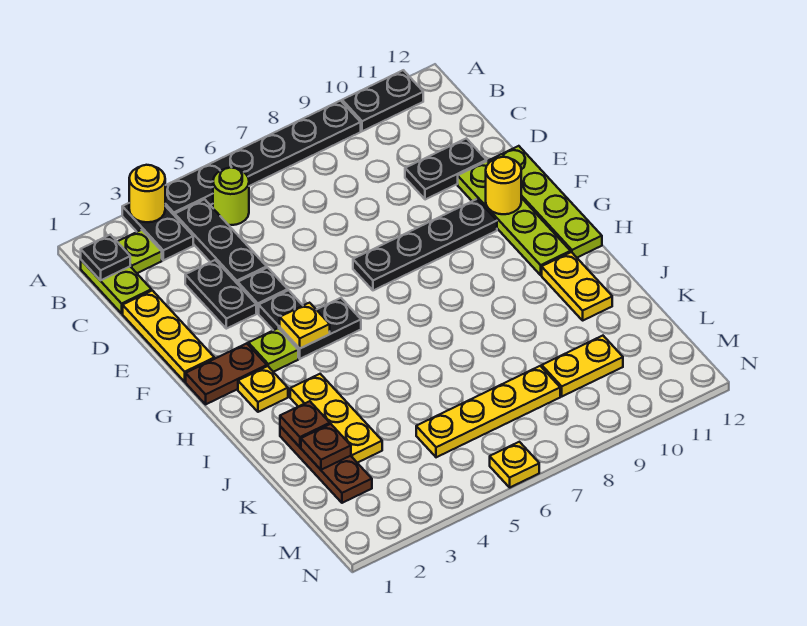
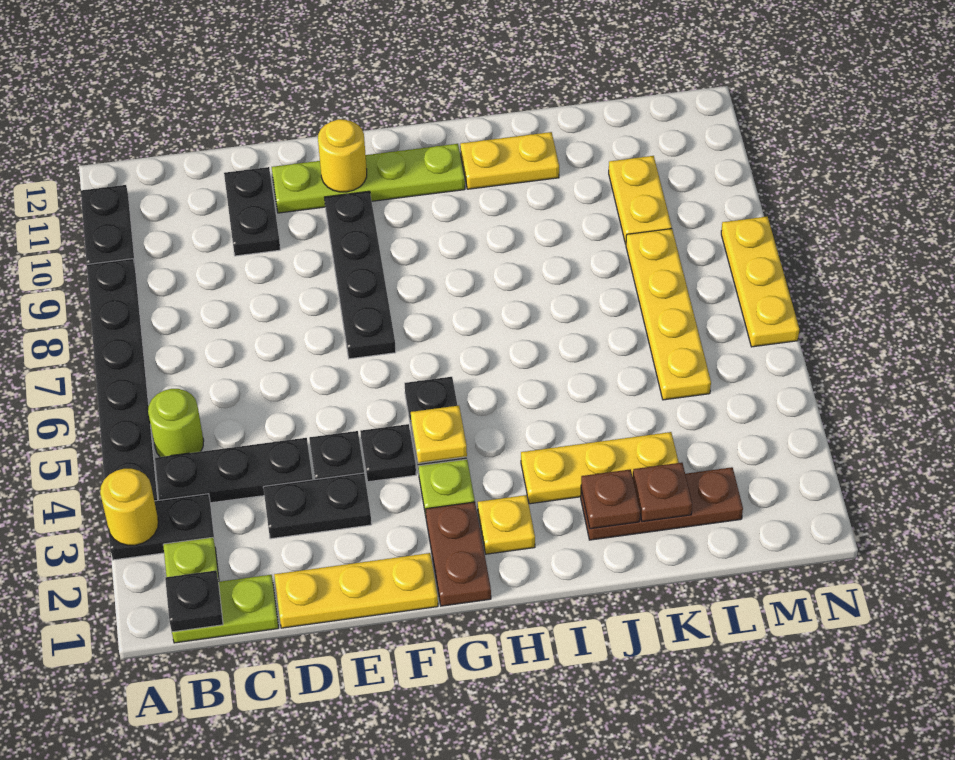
lime 1x4 plate [489,146,602,258] -> none
yellow 1x1 plate [490,442,539,487] -> yellow 1x3 plate [721,217,799,347]

